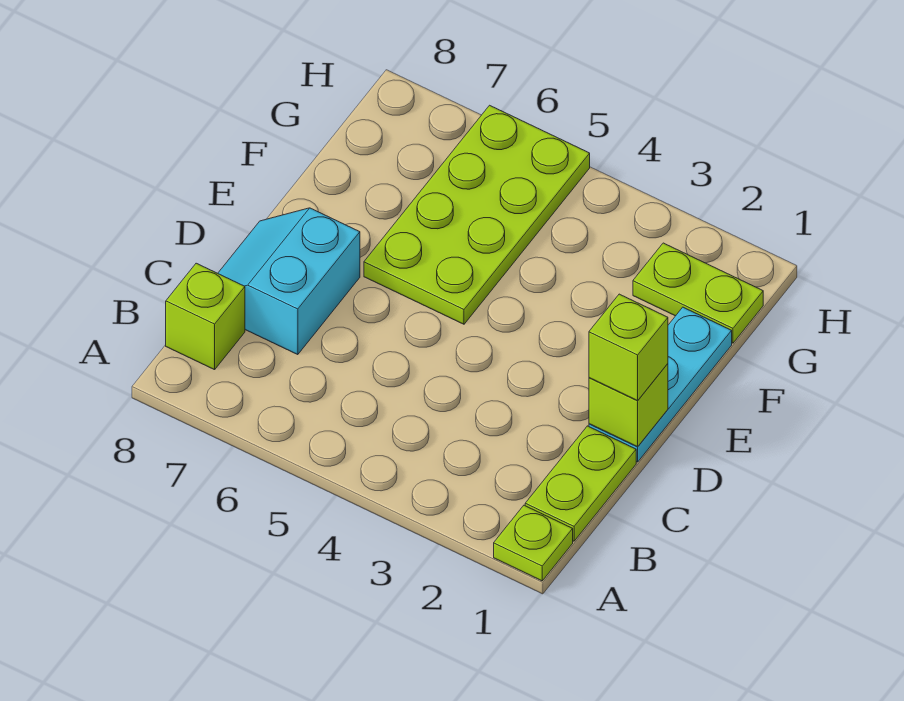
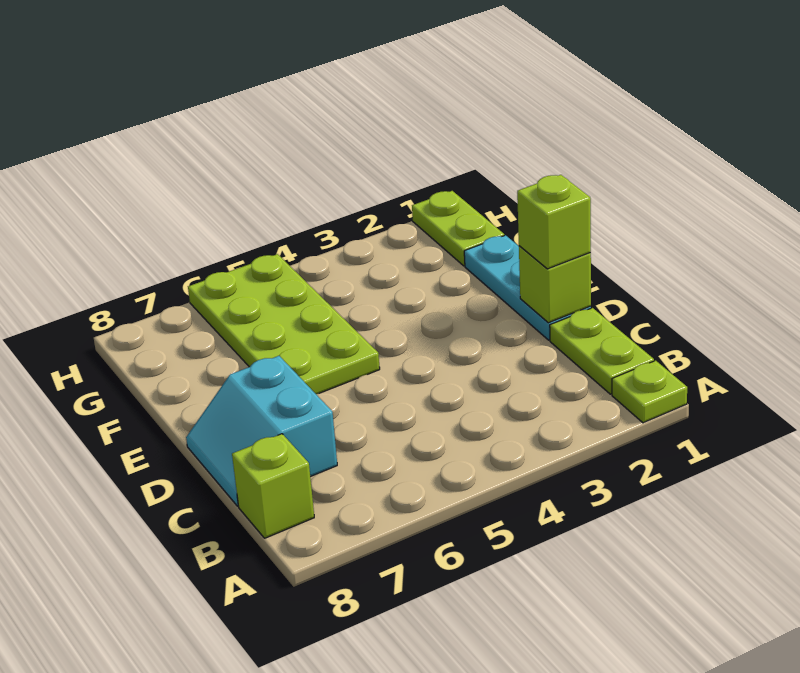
lime 1x2 plate [633,243,763,343] -> lime 1x2 plate turned to [412,191,504,266]

